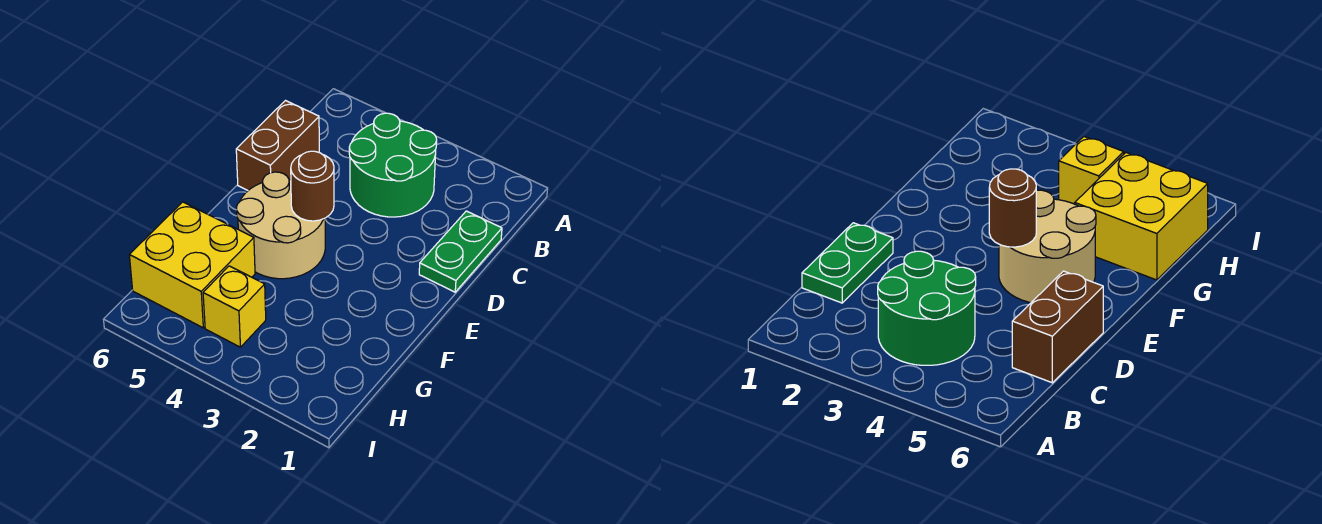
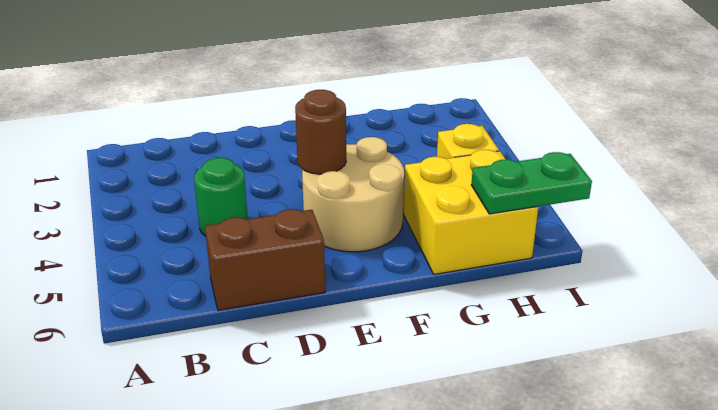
green 2x2 round brick [349,113,437,217] -> green 1x1 round brick [194,158,248,236]
green 1x2 plate [419,211,502,292] -> green 1x2 plate moved to [471,152,592,214]

